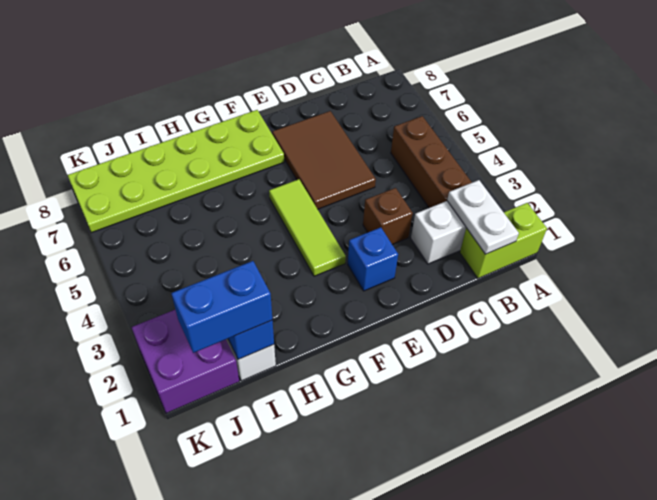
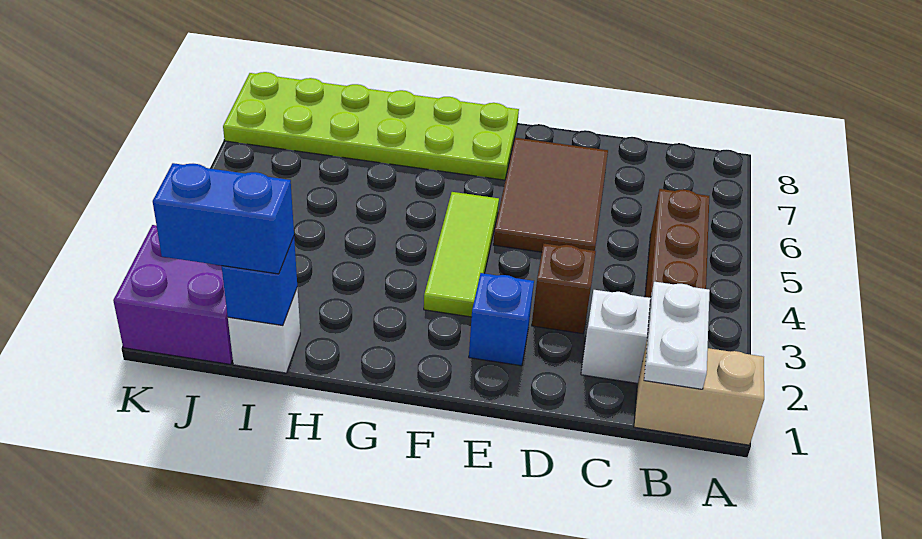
lime 1x2 brick [460,203,547,278] -> tan 1x2 brick [634,343,764,445]

